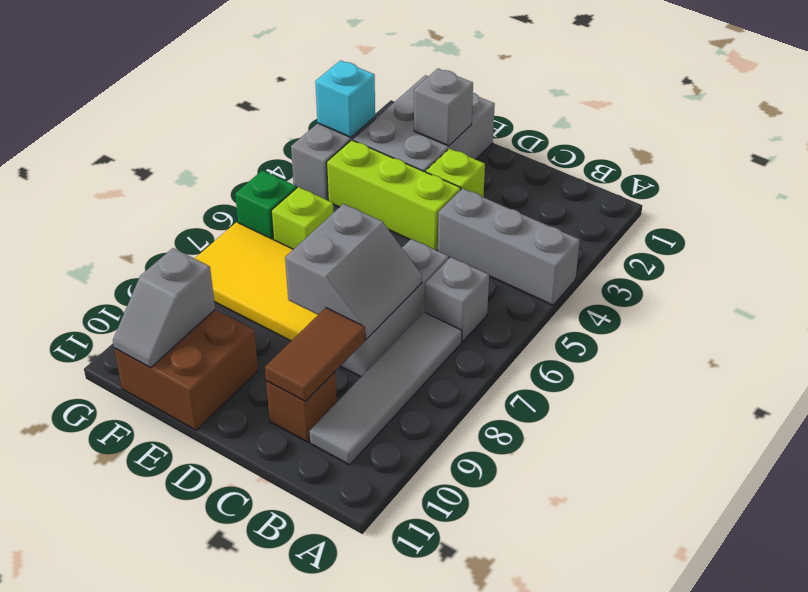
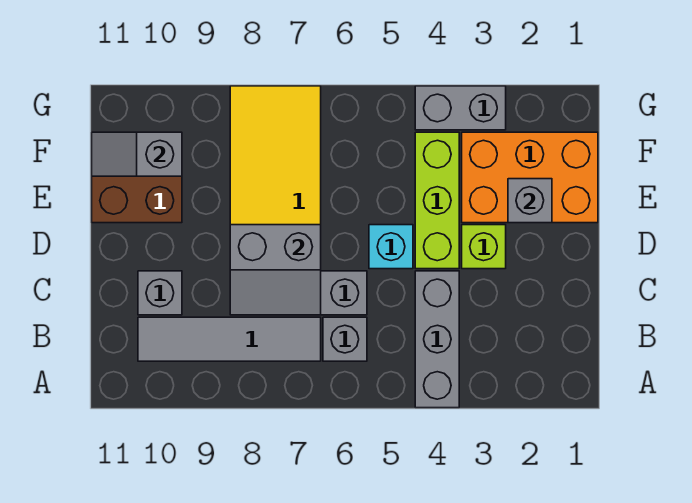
brown 1x2 tile [265,308,365,402] -> none
brown 1x1 brick [266,372,337,442] -> grey 1x1 brick [138,271,182,315]
grey 2x3 brick [353,75,495,172] -> orange 2x3 brick [462,132,598,223]
lime 1x1 brick [271,187,333,249] -> none
cyan 1x1 brick [315,61,375,137] -> cyan 1x1 brick moved to [369,225,413,269]
green 1x1 brick [235,170,296,240] -> none

